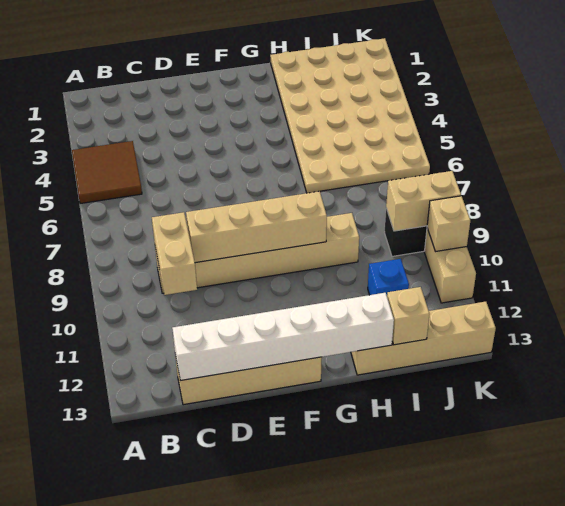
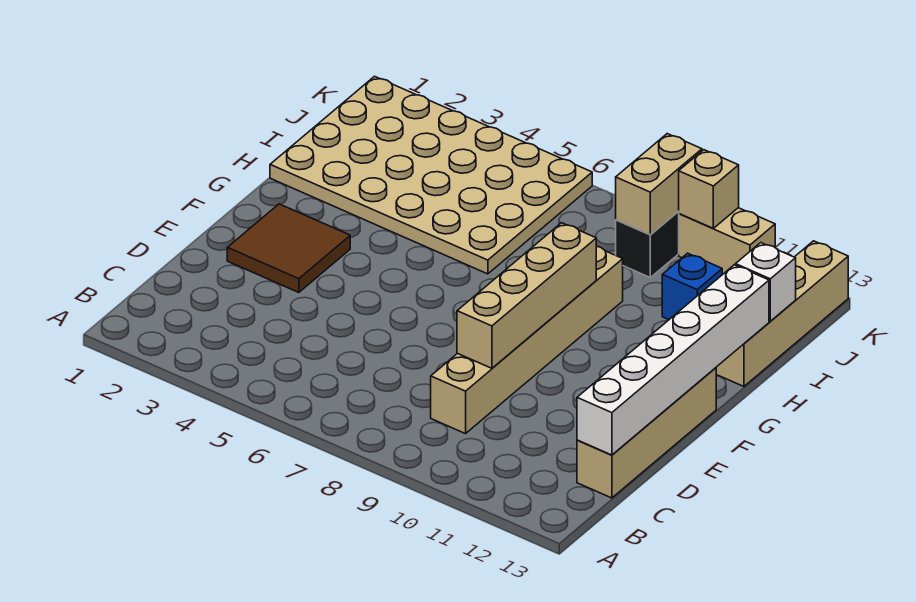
brown 2x2 tile [72,141,142,204] -> brown 2x2 tile moved to [227,204,350,293]
tan 1x2 brick [152,212,197,295] -> none
tan 1x1 brick [387,287,430,345] -> white 1x1 brick [736,243,796,321]

